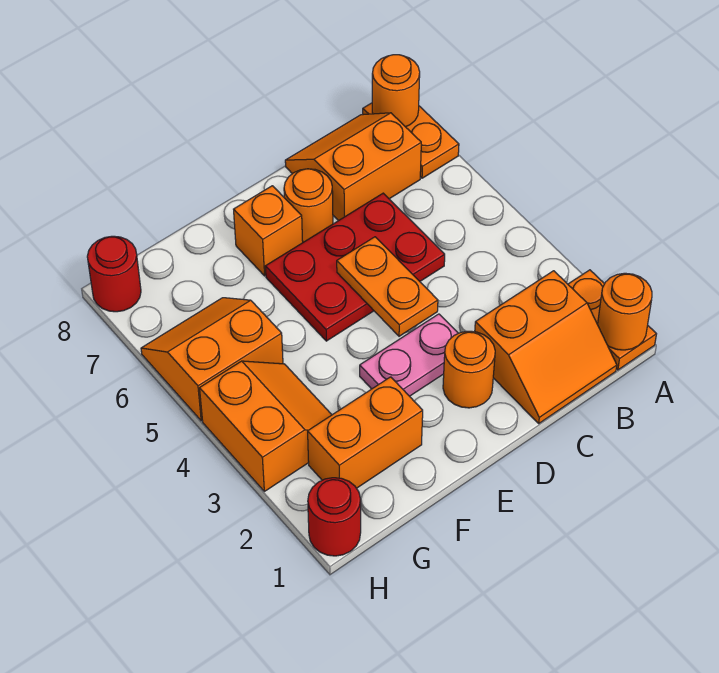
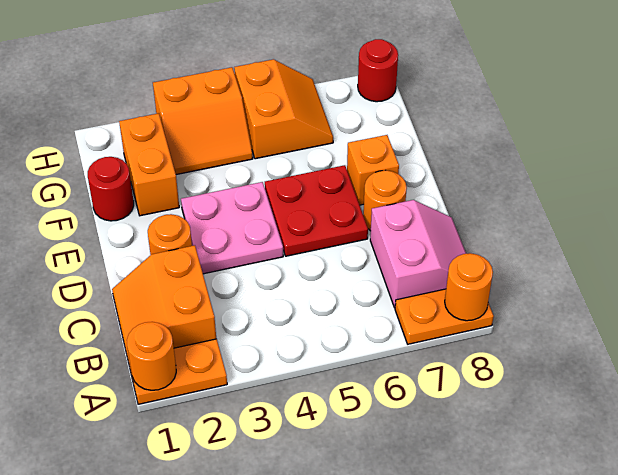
orange 2x2 slope [285,113,421,221] -> pink 2x2 slope [370,200,466,308]
red 2x3 plate [265,193,445,341] -> red 2x2 plate [265,165,368,256]
pink 1x2 plate [360,314,458,396] -> pink 2x2 plate [181,182,283,274]
orange 1x2 plate [337,237,438,336] -> none
red 1x1 round brick [308,478,361,556] -> red 1x1 round brick moved to [88,157,134,221]

